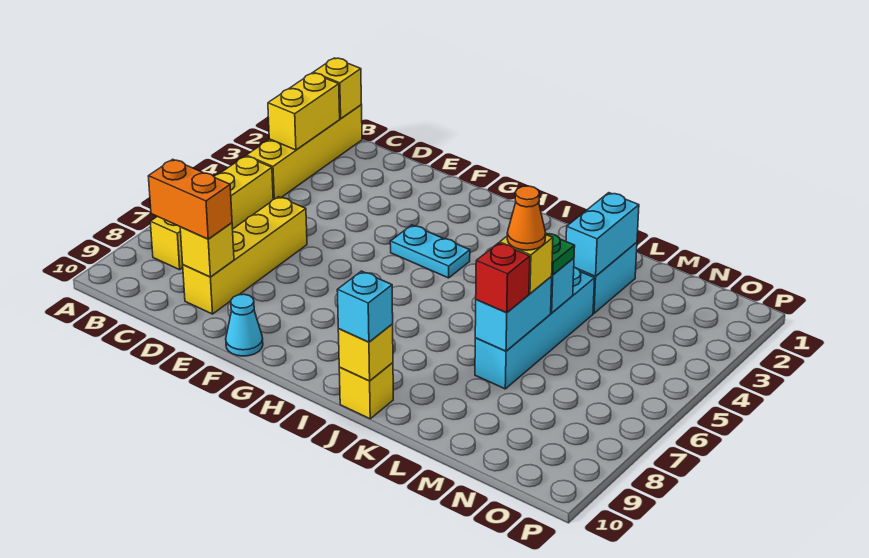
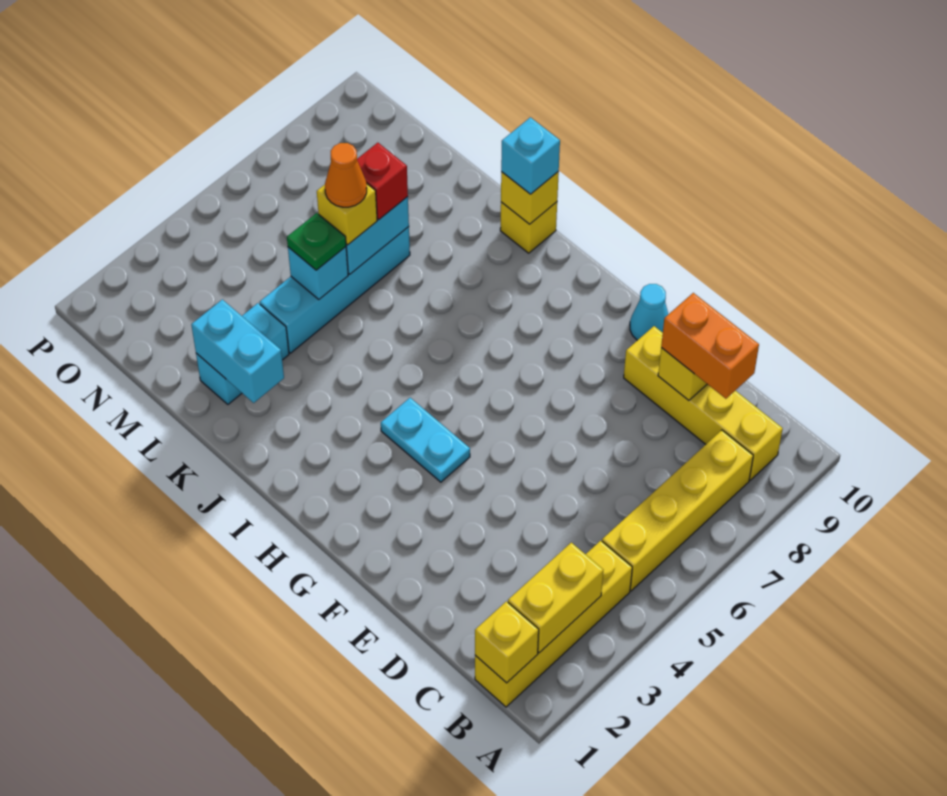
yellow 1x4 brick [183,197,307,314] -> yellow 1x4 brick turned to [624,326,783,480]
cyan 1x2 brick [566,193,639,276] -> cyan 1x2 brick turned to [191,300,284,403]

